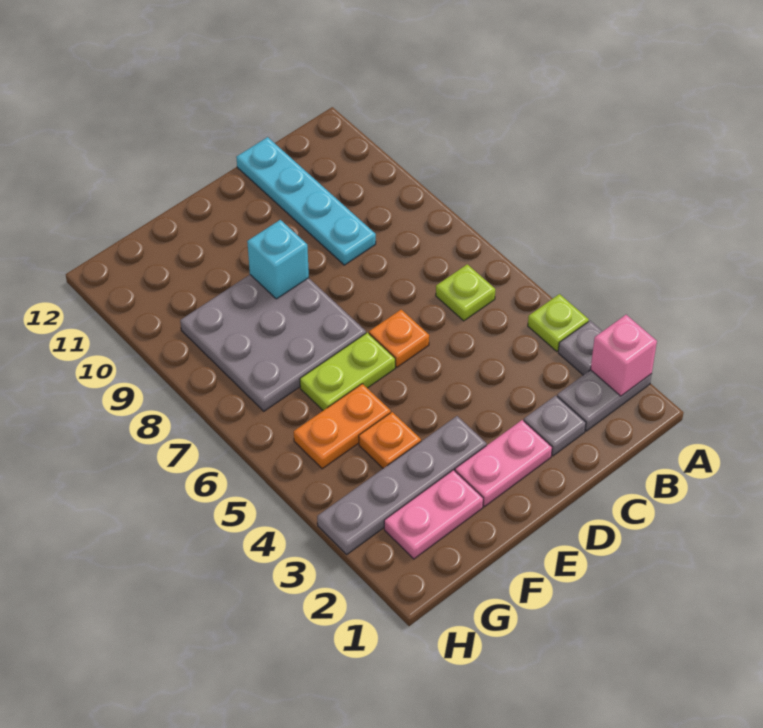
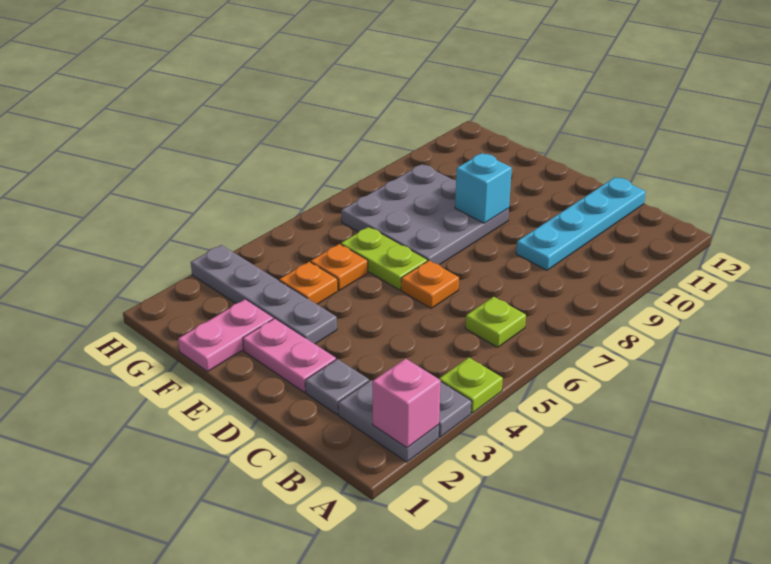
pink 1x2 plate [384,470,483,559] -> pink 1x2 plate turned to [178,299,273,372]
orange 1x2 plate [294,384,391,469] -> orange 1x1 plate [311,244,368,290]

